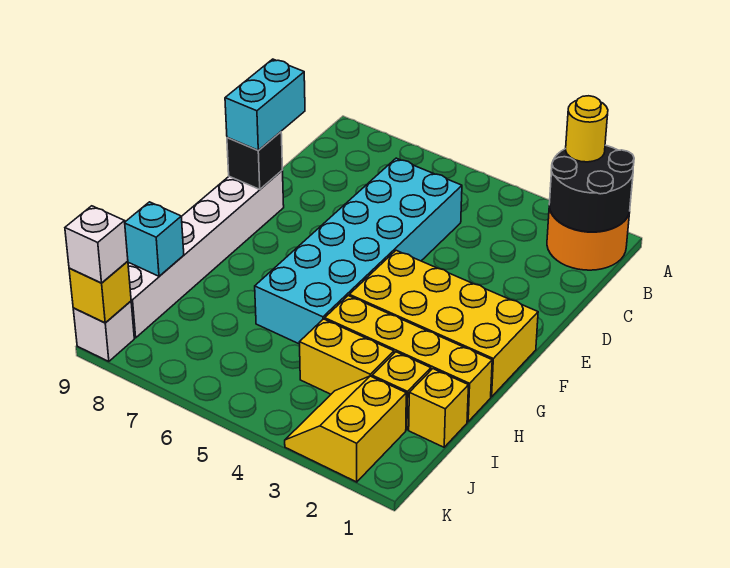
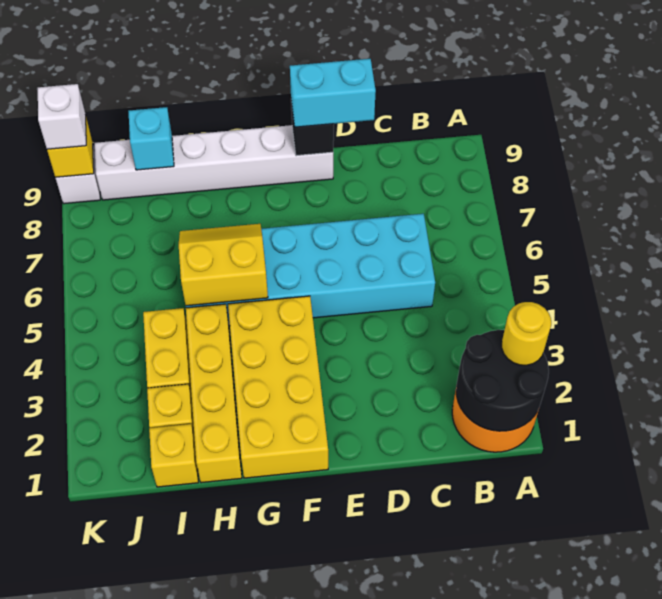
yellow 2x2 slope [285,376,406,482] -> yellow 2x2 slope moved to [179,224,268,306]

